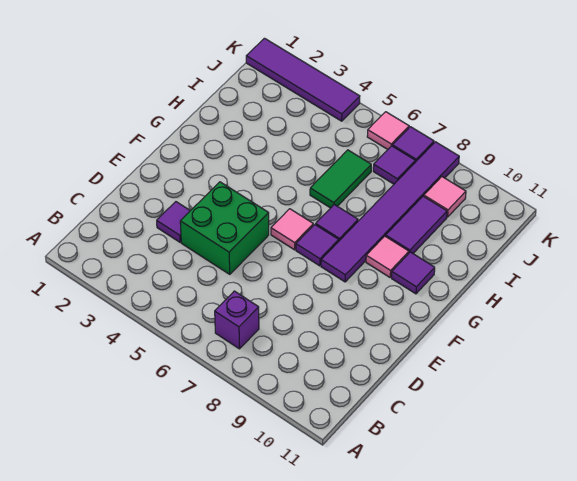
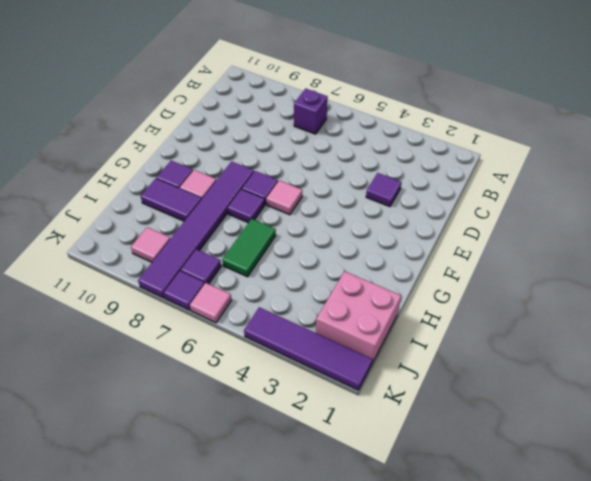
green 2x2 brick [180,182,269,274] -> none
purple 1x2 tile [386,196,447,253] -> purple 1x2 tile turned to [141,179,202,221]
none -> pink 2x2 brick [316,271,401,363]

